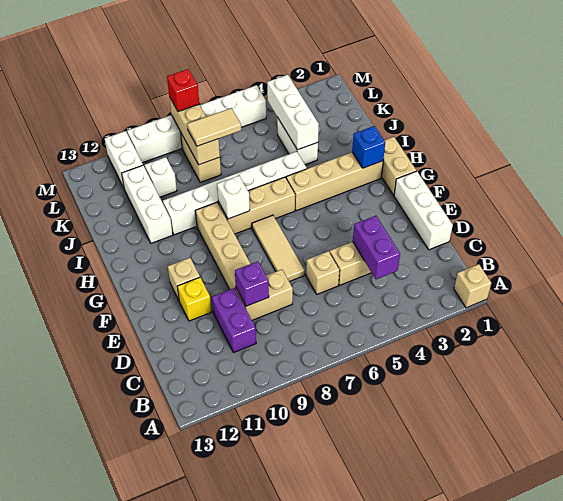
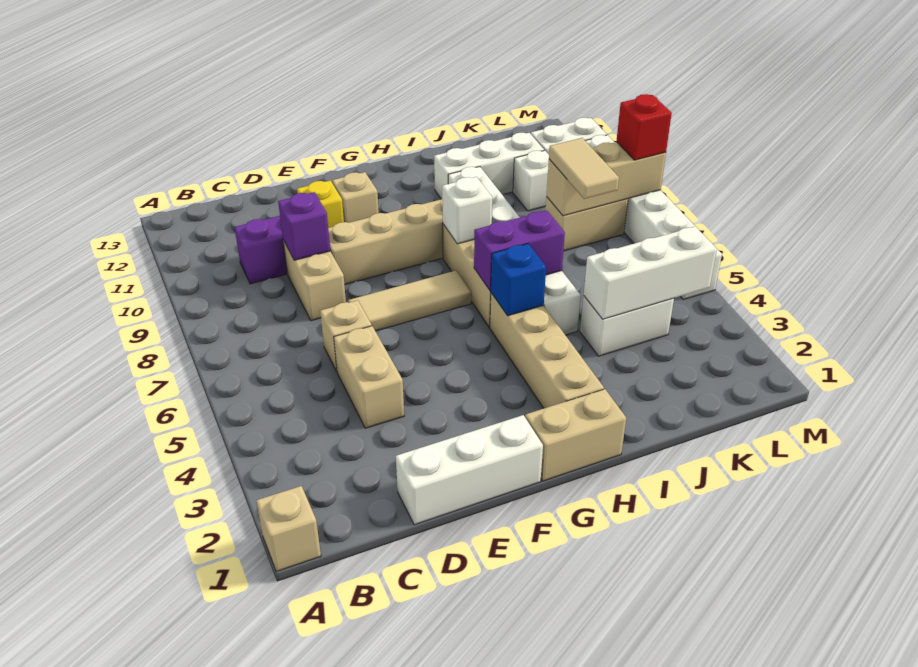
purple 1x2 brick [353,216,400,279] -> purple 1x2 brick moved to [474,211,565,291]
blue 1x1 brick [352,126,385,168] -> blue 1x1 brick moved to [491,244,546,316]

